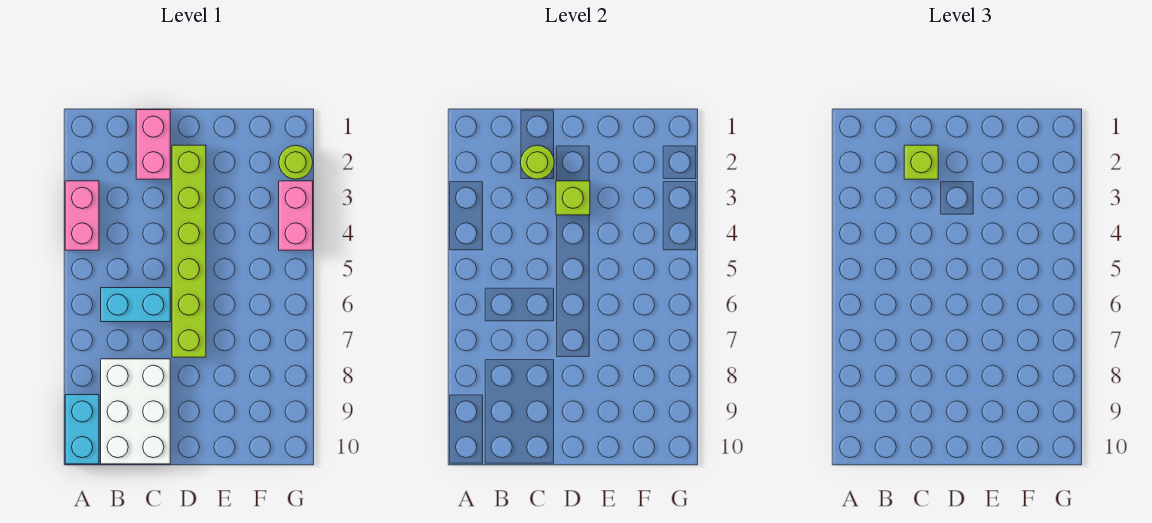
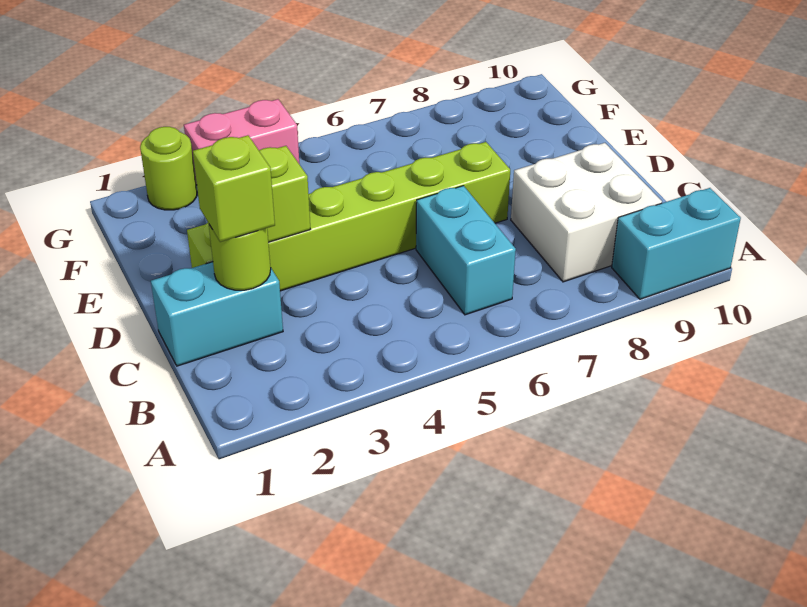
pink 1x2 brick [65,181,99,250] -> none
white 2x3 brick [101,359,170,464] -> white 2x2 brick [511,143,662,282]
pink 1x2 brick [136,110,170,179] -> cyan 1x2 brick [151,262,283,366]

